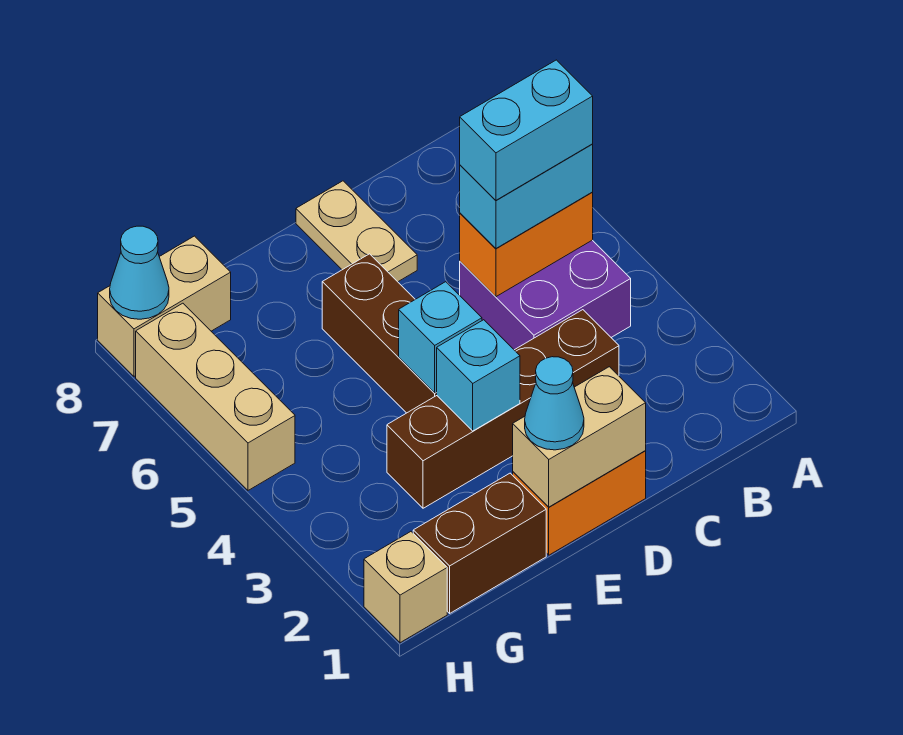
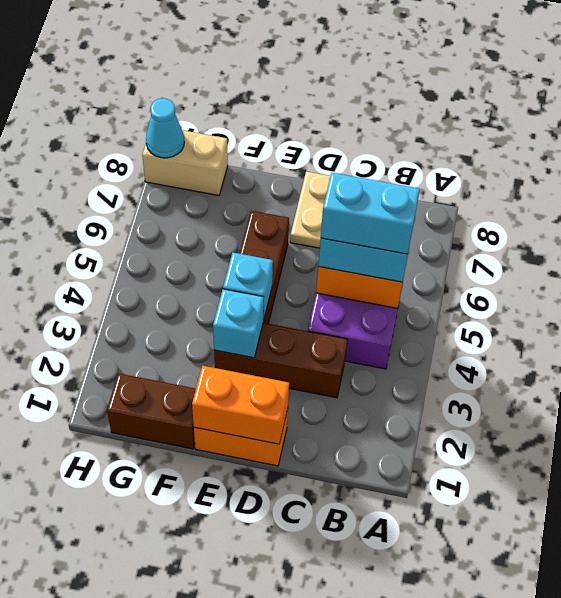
brown 1x4 brick [387,310,619,508] -> brown 1x3 brick [214,323,348,398]
tan 1x2 brick [513,367,646,507] -> orange 1x2 brick [192,366,289,444]
cyan 1x1 cone [525,357,584,450] -> none
tan 1x1 brick [364,532,447,643] -> none
tan 1x3 brick [136,303,295,490] -> none

